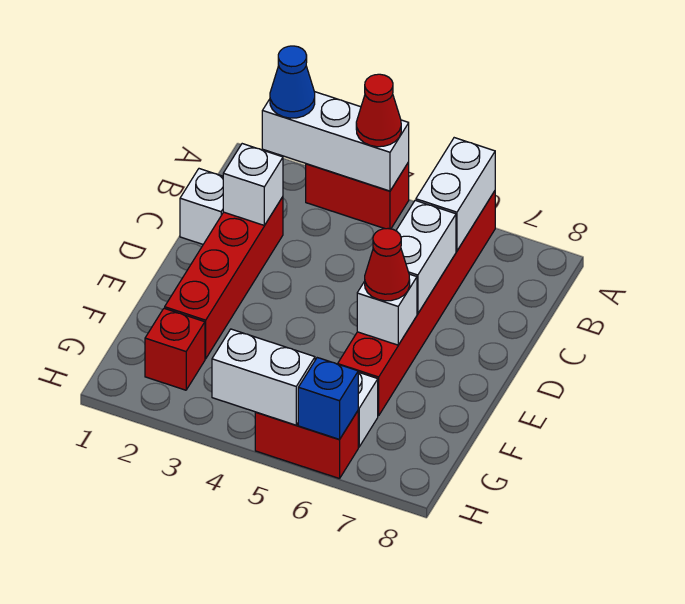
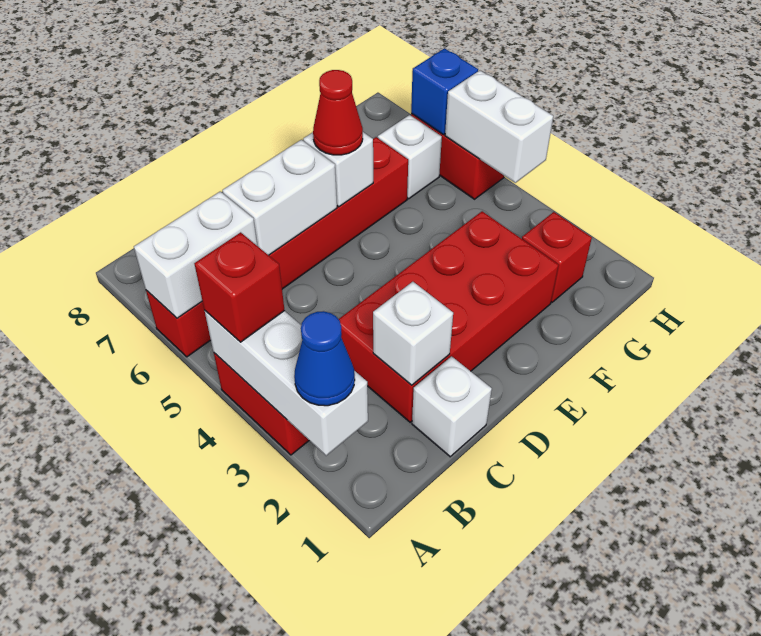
red 1x1 cone [356,74,401,147] -> red 1x1 brick [194,232,285,342]
red 1x4 brick [165,197,283,359] -> red 2x4 brick [339,211,559,422]

